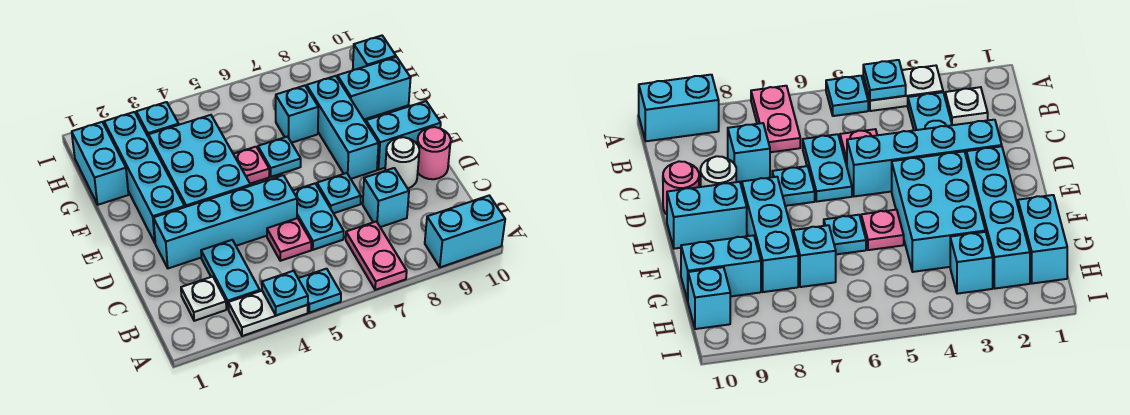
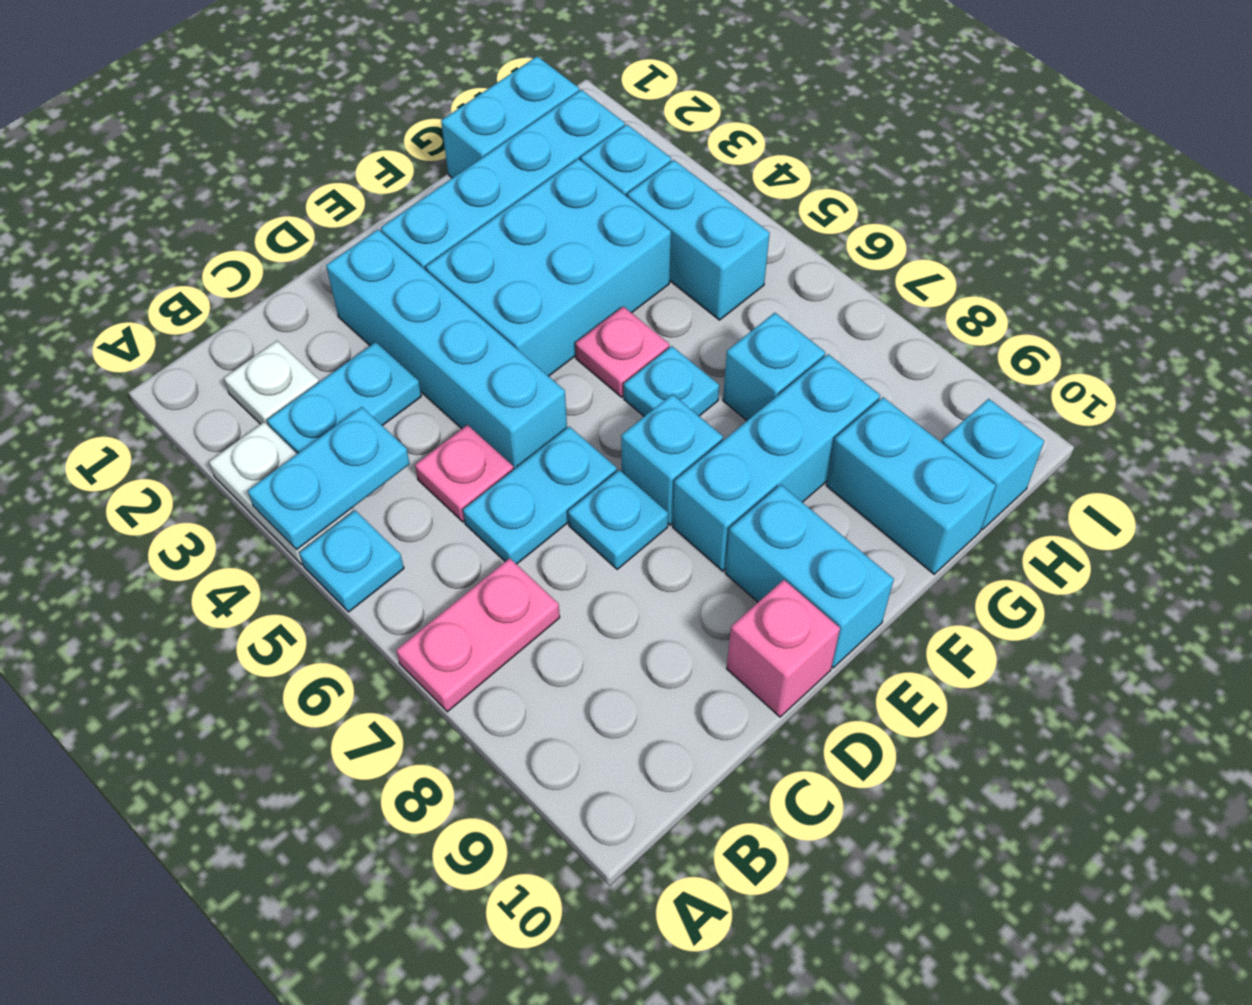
cyan 1x1 plate [262,271,308,315] -> cyan 1x2 plate [248,407,410,550]
cyan 1x2 brick [425,196,505,267] -> cyan 1x2 brick moved to [627,160,770,320]
cyan 1x1 brick [363,168,409,227] -> cyan 1x1 brick moved to [621,394,723,525]
white 1x1 round brick [385,137,419,189] -> none
pink 1x1 round brick [417,127,451,179] -> pink 1x1 brick [727,580,840,717]

